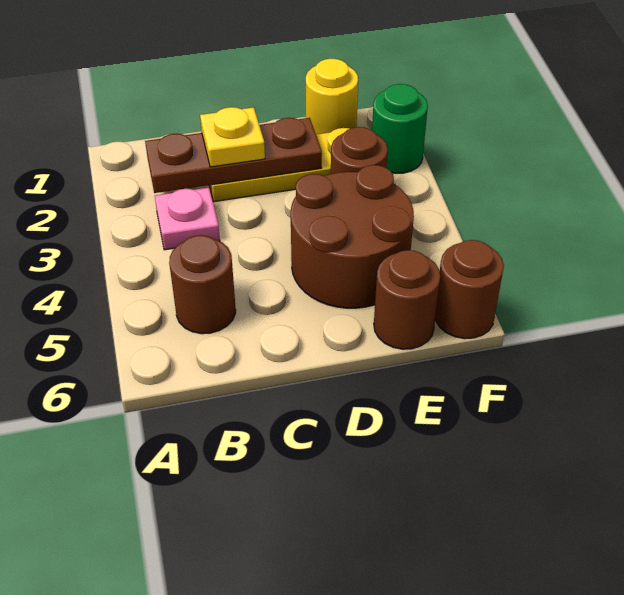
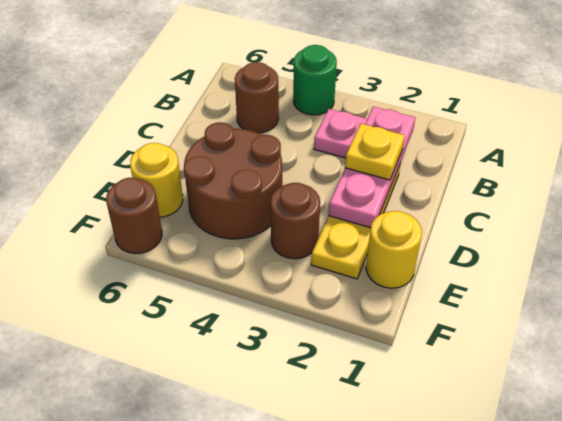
brown 1x3 plate [145,118,322,193] -> pink 1x3 plate [328,107,415,228]
brown 1x1 round brick [374,250,440,349] -> yellow 1x1 round brick [130,143,183,217]
green 1x1 round brick [372,84,428,173] -> green 1x1 round brick moved to [293,45,337,115]

